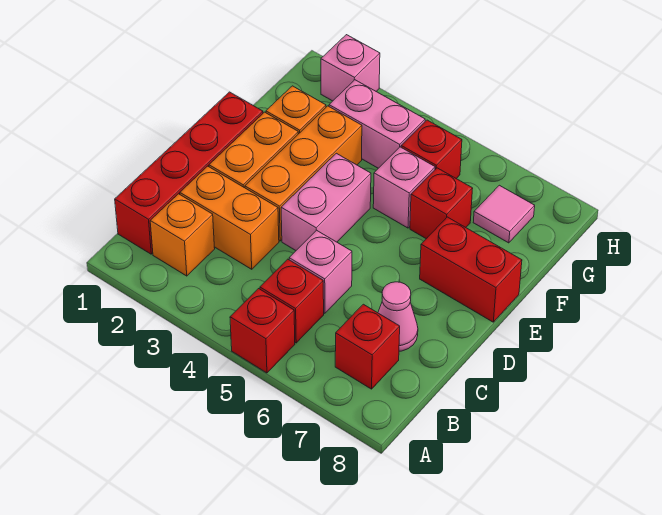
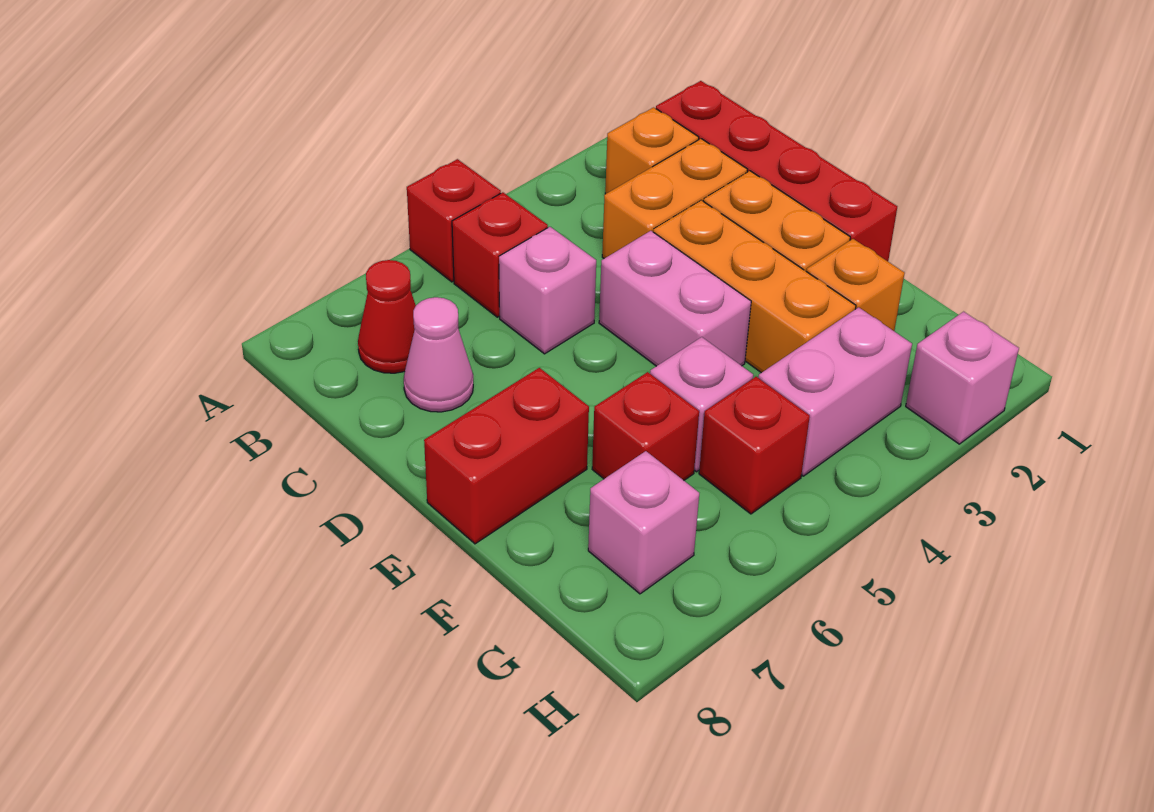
red 1x1 brick [335,304,400,389] -> red 1x1 cone [358,260,416,373]
pink 1x1 tile [473,185,535,243] -> pink 1x1 brick [588,451,699,594]

